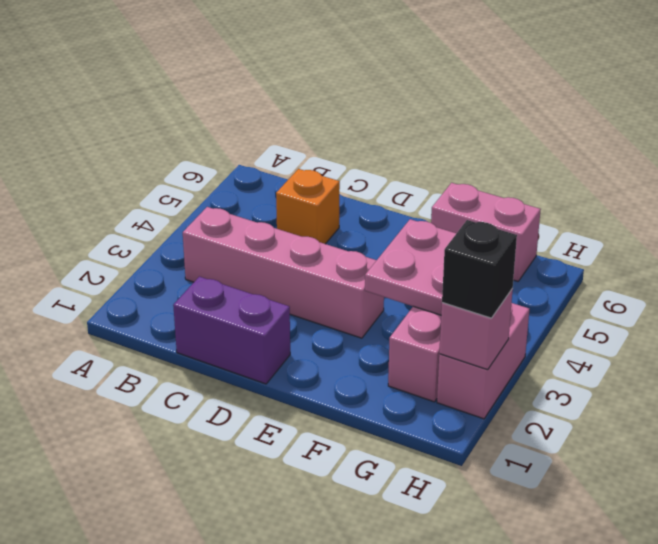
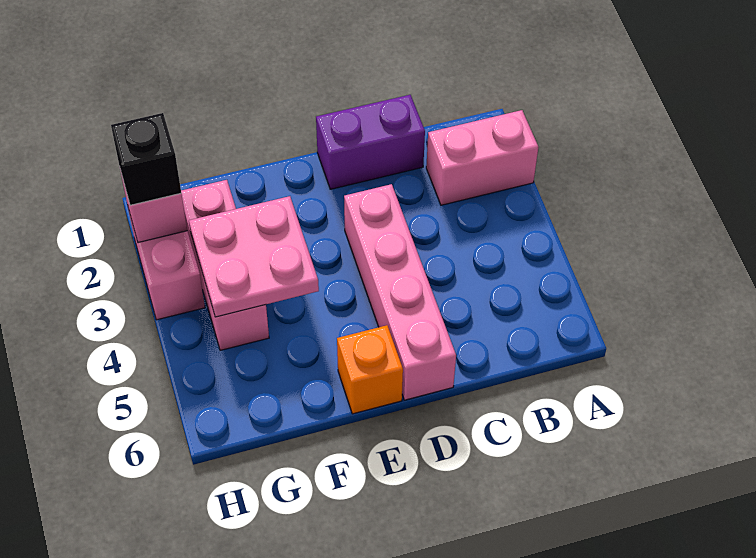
pink 1x4 brick [183,207,384,338] -> pink 1x4 brick turned to [344,184,456,400]
orange 1x1 brick [276,169,340,244] -> orange 1x1 brick moved to [337,325,403,414]
pink 1x2 brick [431,183,541,281] -> pink 1x2 brick moved to [426,110,538,205]

